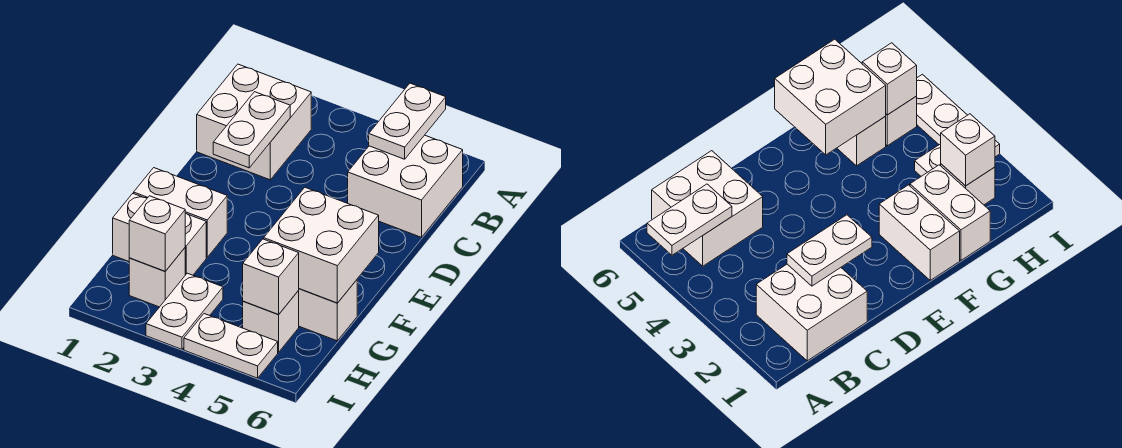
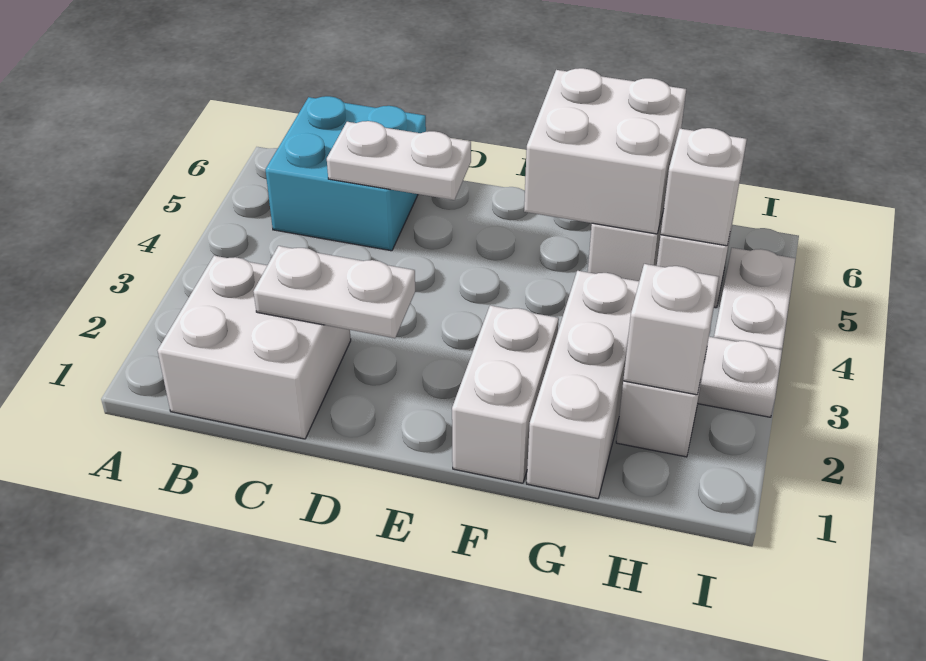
white 1x2 plate [369,83,446,159] -> white 1x2 plate moved to [327,121,471,200]
white 2x2 brick [348,135,463,237] -> cyan 2x2 brick [265,96,426,251]
white 1x2 brick [113,194,206,275] -> white 1x3 brick [527,271,639,499]

